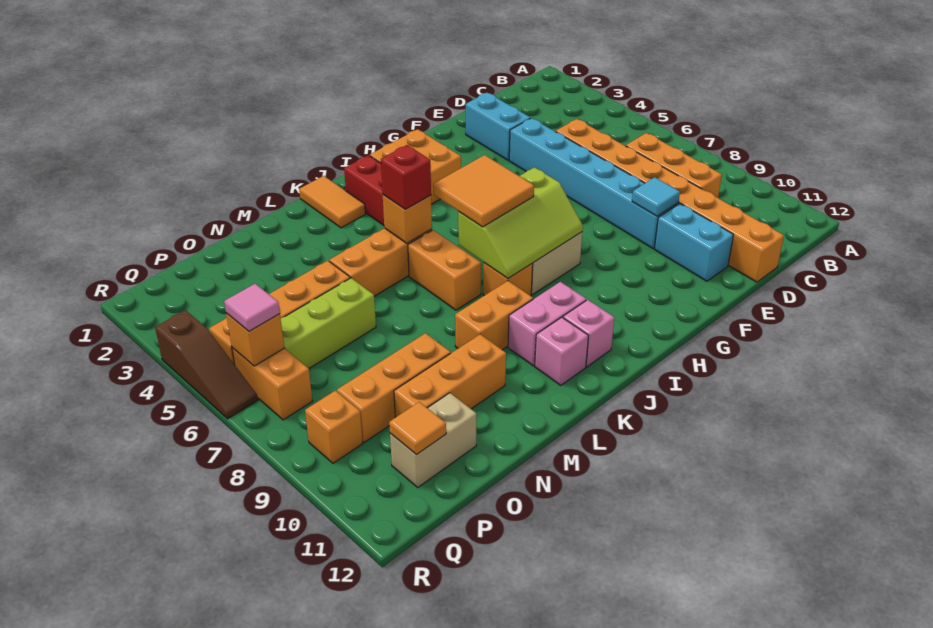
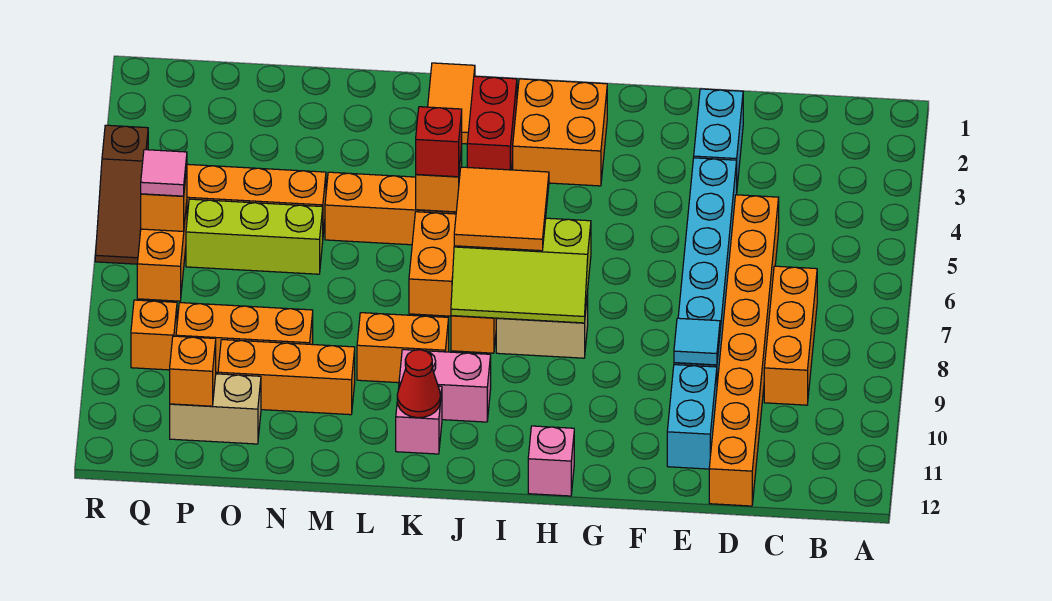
pink 1x1 brick [563,300,614,367] -> pink 1x1 brick moved to [528,426,574,496]
none -> red 1x1 cone [397,350,440,418]
orange 1x1 tile [389,402,446,455] -> orange 1x1 brick [170,336,216,406]

